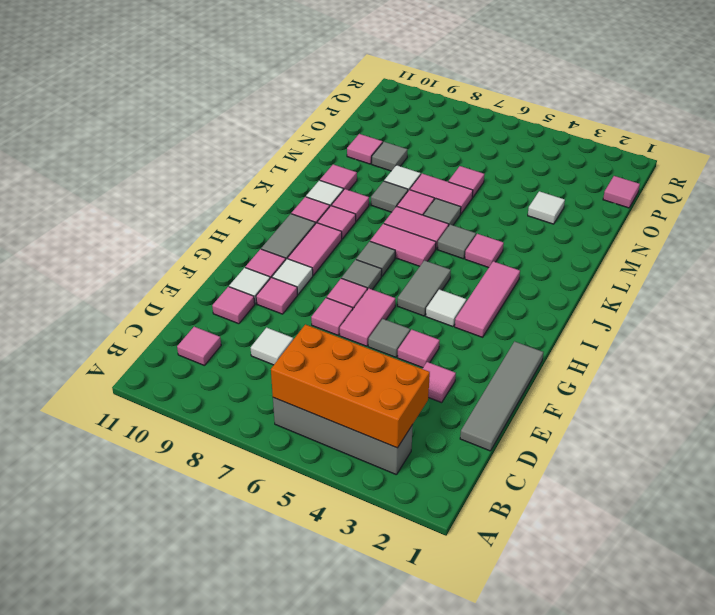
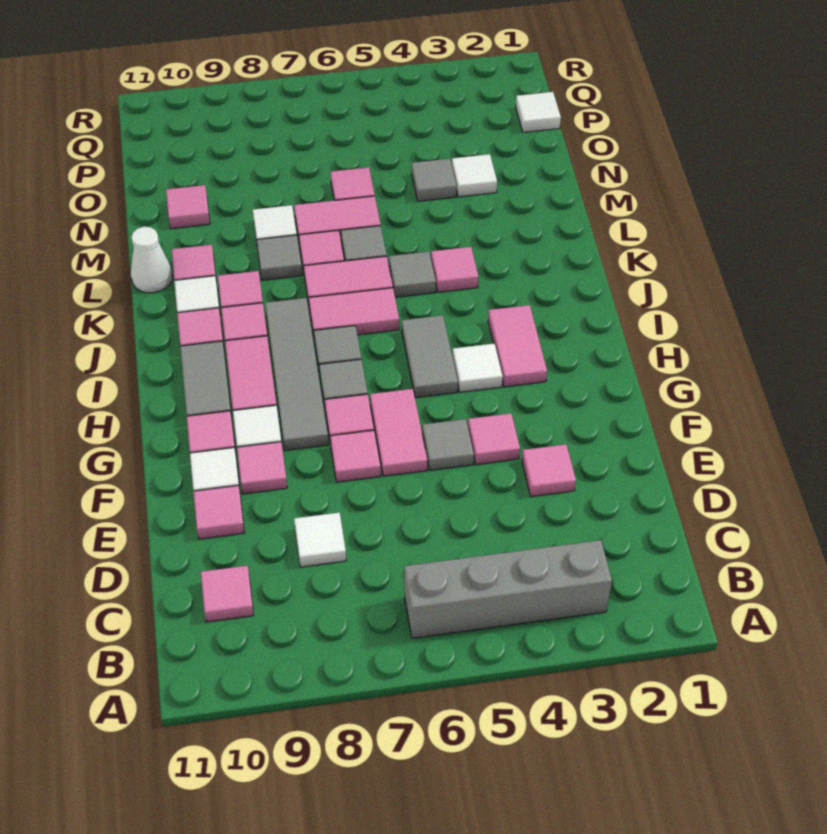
orange 2x4 brick [271,324,430,448] -> none
grey 1x4 tile [460,341,543,451] -> grey 1x4 tile moved to [265,298,328,450]
pink 1x3 tile [455,261,520,337] -> pink 1x2 tile [488,305,547,387]
none -> white 1x1 cone [131,227,173,293]
grey 1x1 tile [372,142,408,171] -> grey 1x1 tile moved to [412,159,456,201]
pink 1x1 tile [603,176,640,208] -> white 1x1 tile [516,92,561,132]

